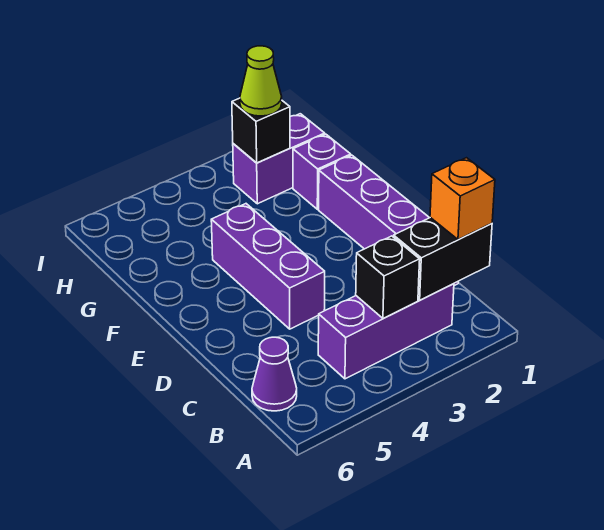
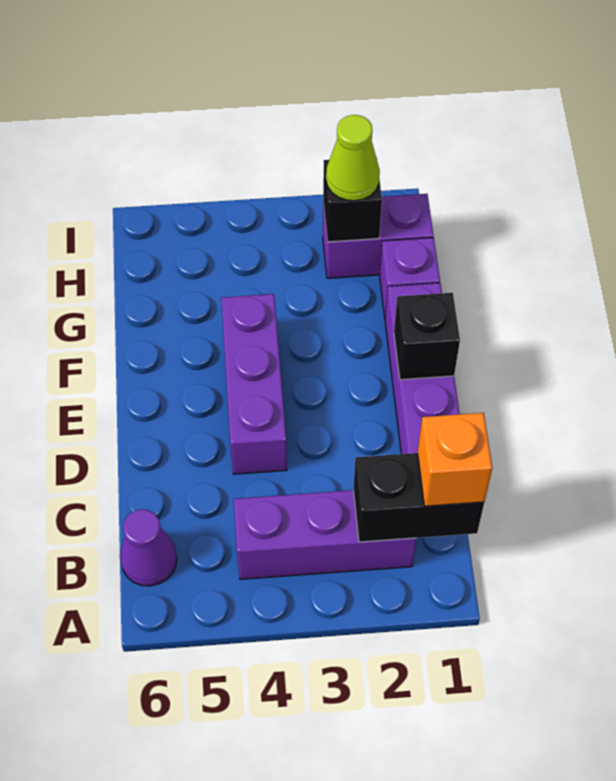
black 1x1 brick [356,236,420,319] -> black 1x1 brick moved to [394,293,460,380]

